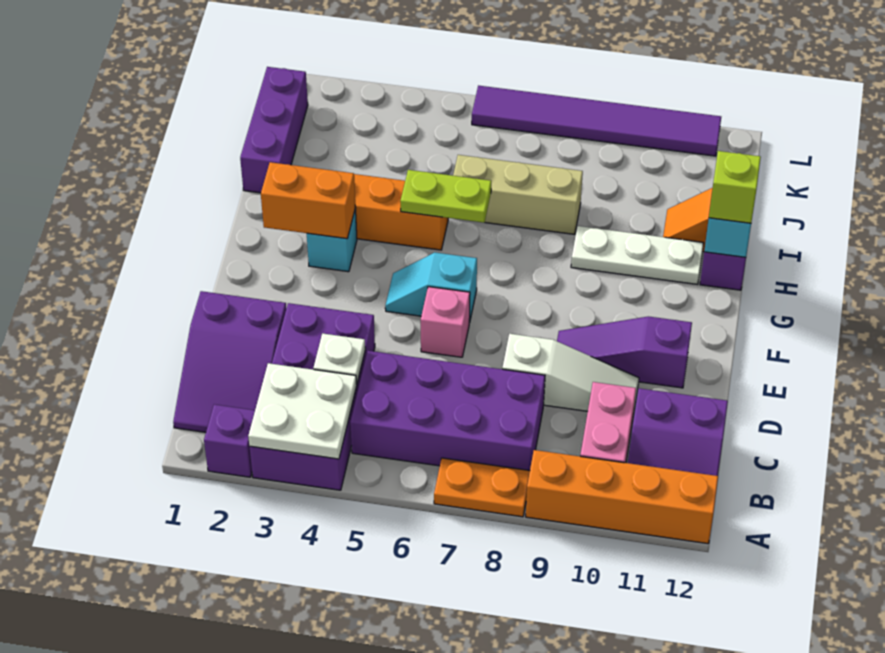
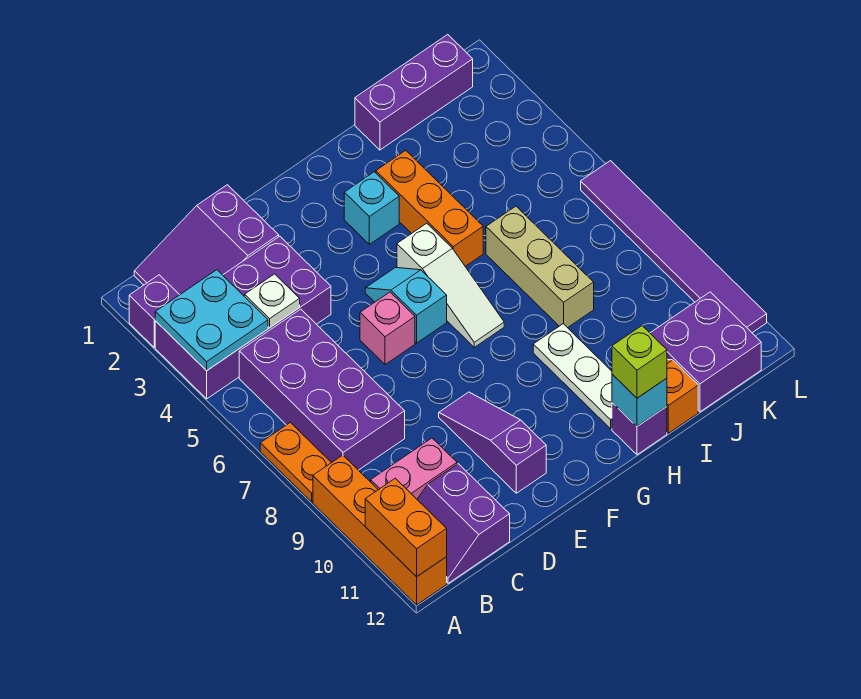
white 2x2 plate [248,363,357,459] -> cyan 2x2 plate [155,270,268,371]
white 1x3 slope [502,334,639,411] -> white 1x3 slope moved to [397,223,504,347]
orange 1x2 brick [261,162,355,239] -> orange 1x2 brick moved to [365,478,447,577]
lime 1x2 plate [400,170,491,223] -> none
none -> purple 2x2 brick [650,292,761,412]

